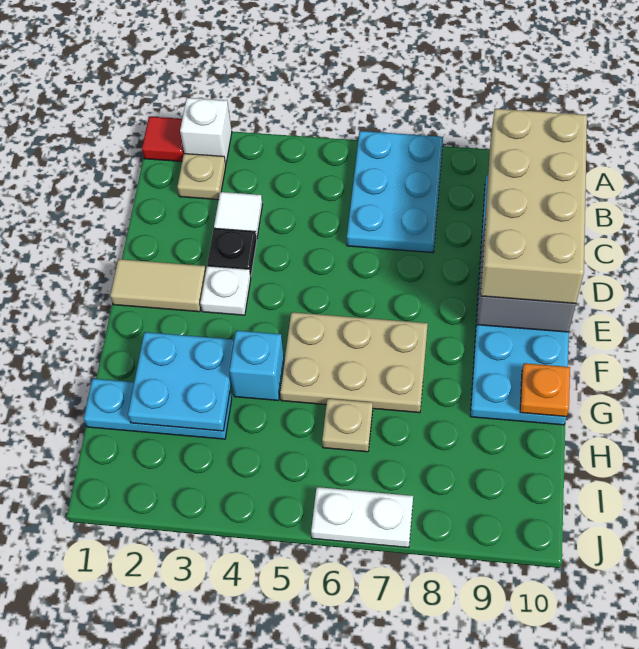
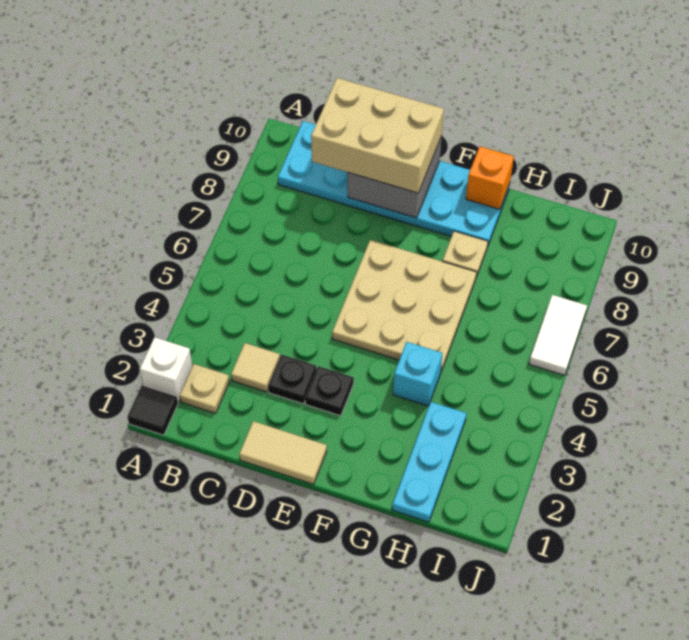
red 1x1 tile [142,117,184,161] -> black 1x1 tile [127,385,178,435]
cyan 2x3 plate [347,131,443,253] -> none
tan 2x4 brick [481,109,587,303] -> tan 2x3 brick [311,78,444,193]
white 1x1 tile [214,192,263,239] -> tan 1x1 tile [231,343,280,392]
tan 1x2 tile [110,259,206,312] -> tan 1x2 tile turned to [239,421,327,484]
white 1x1 plate [200,266,251,315] -> black 1x1 plate [305,366,354,416]
tan 2x3 plate [280,312,428,413] -> tan 3x3 plate [332,240,477,372]
cyan 2x2 plate [128,332,234,431] -> none
orange 1x1 plate [520,363,570,417] -> orange 1x1 brick [466,147,514,209]
tan 1x1 plate [322,399,373,452] -> tan 1x1 plate moved to [443,231,488,277]
white 1x2 plate [311,487,413,548] -> white 1x2 tile [529,295,587,375]

